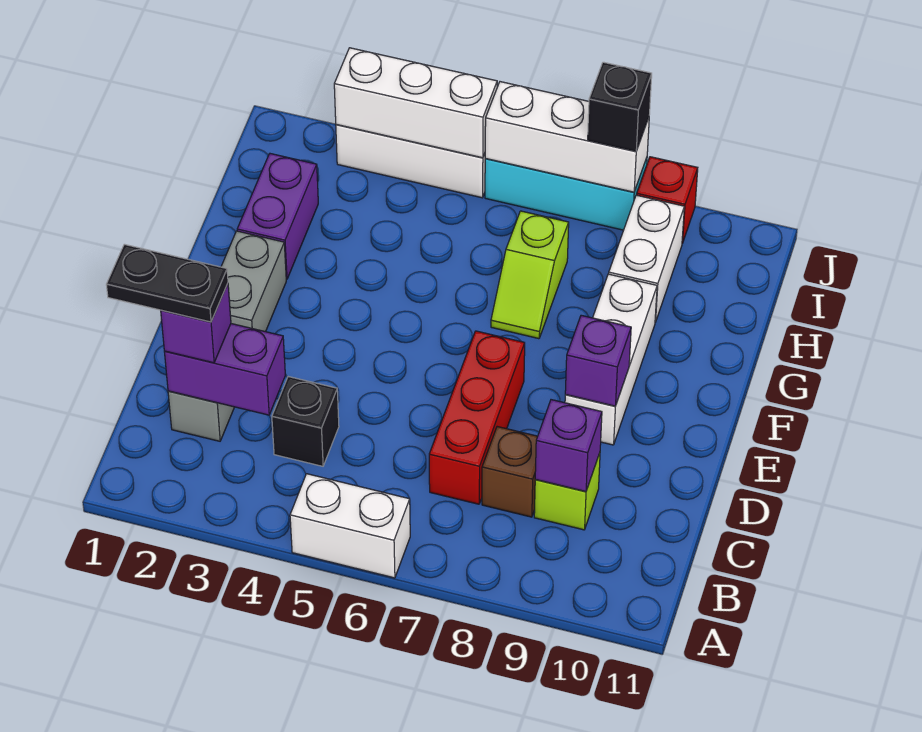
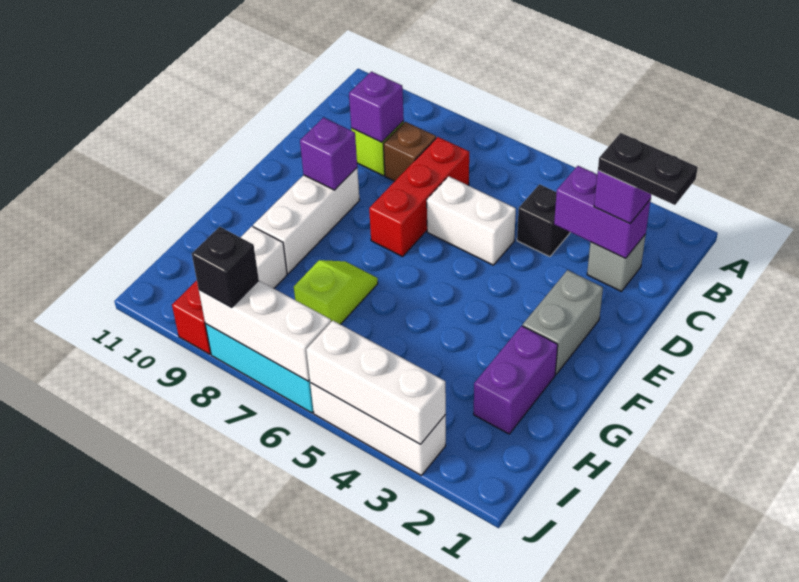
white 1x2 brick [290,474,410,578] -> white 1x2 brick moved to [427,176,516,265]

